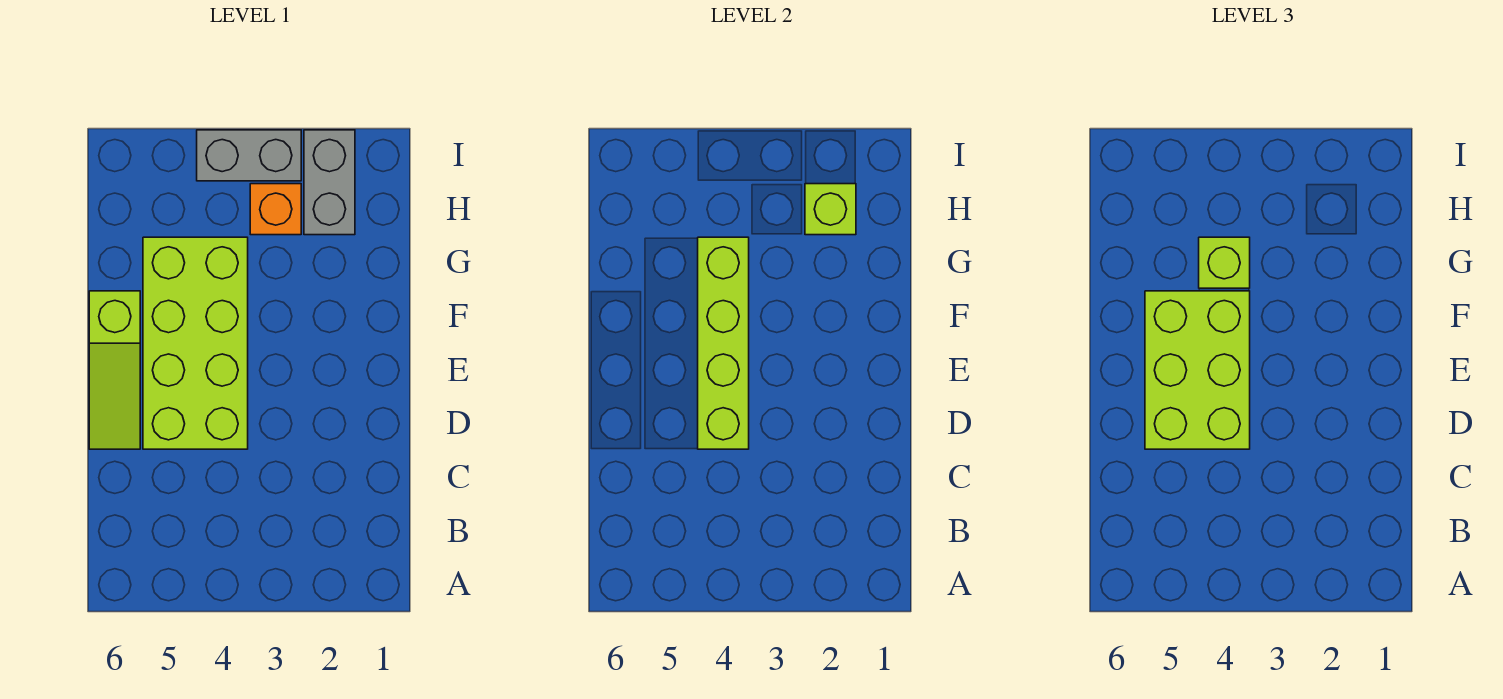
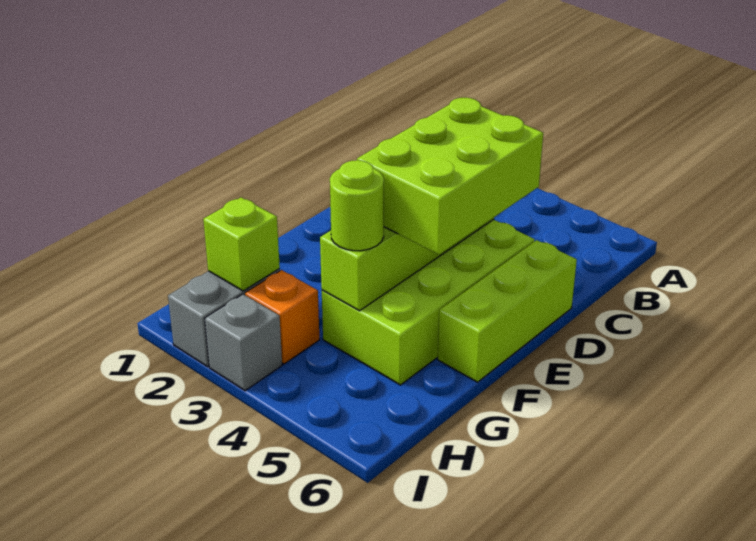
lime 1x3 slope [89,291,140,449] -> lime 1x3 brick [438,240,577,382]
lime 1x1 brick [1199,237,1250,288] -> lime 1x1 round brick [330,160,384,251]
grey 1x2 brick [197,130,301,181] -> grey 1x1 brick [205,294,282,391]

